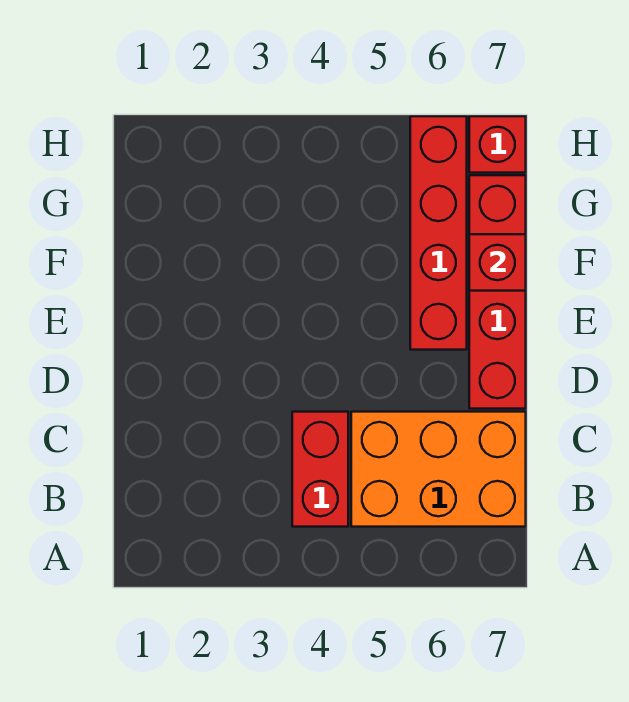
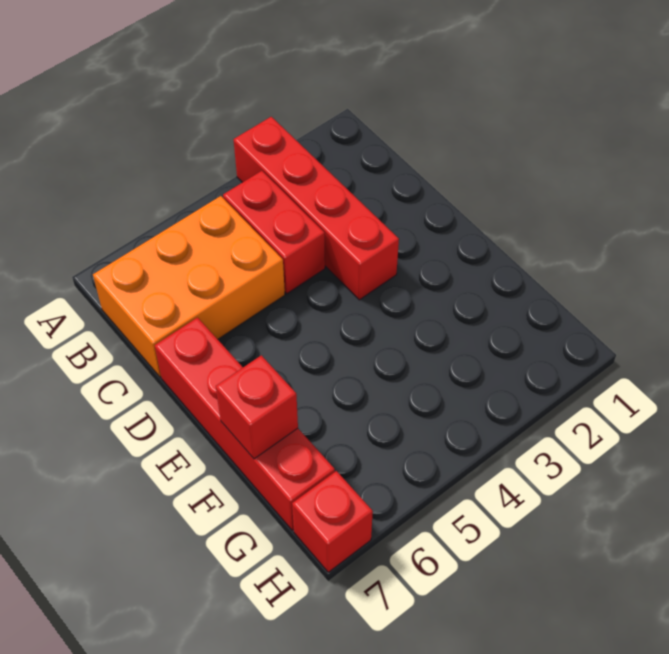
red 1x4 brick [410,116,467,350] -> red 1x4 brick moved to [233,117,399,300]

